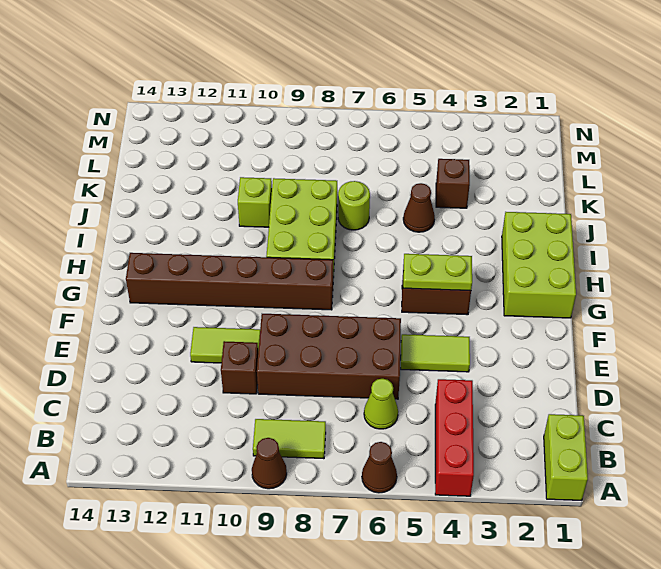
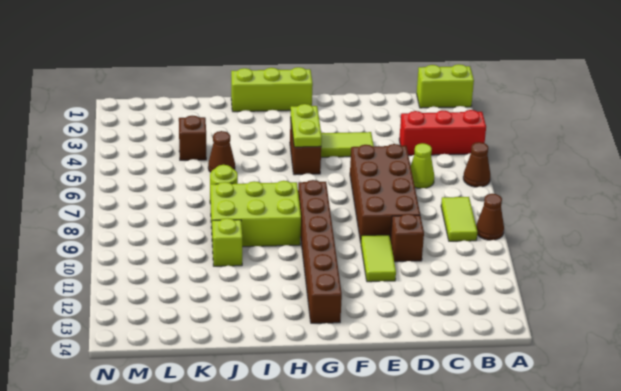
lime 1x2 tile [401,334,470,372] -> lime 1x2 tile turned to [321,132,374,157]
lime 2x3 brick [502,212,576,318] -> lime 1x3 brick [231,67,313,112]

